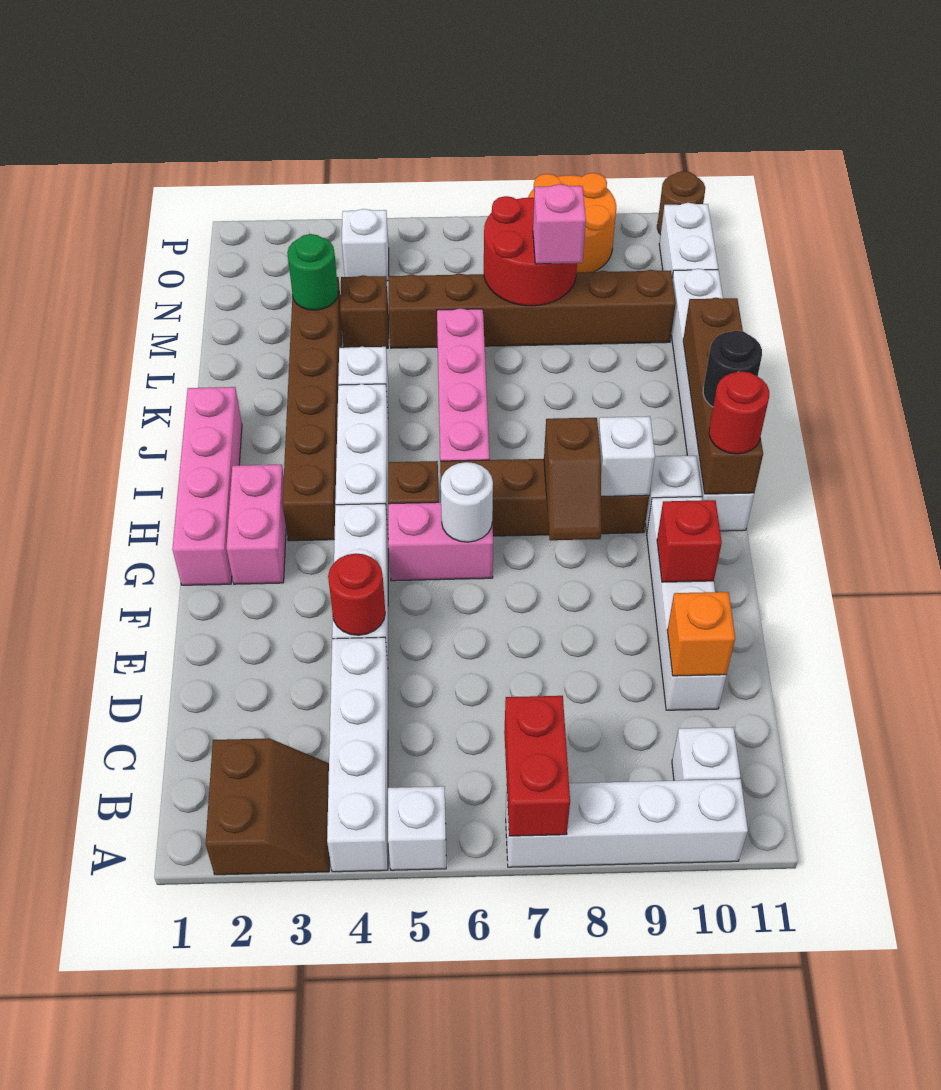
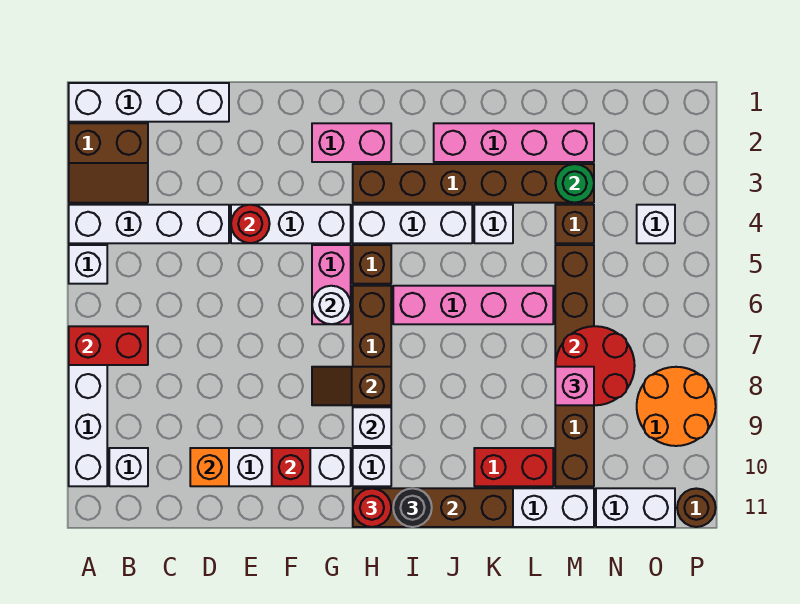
none -> white 1x4 brick [69,83,229,122]
pink 1x4 brick [172,387,242,585] -> pink 1x4 brick moved to [434,123,594,162]
none -> red 1x2 brick [474,448,553,486]

